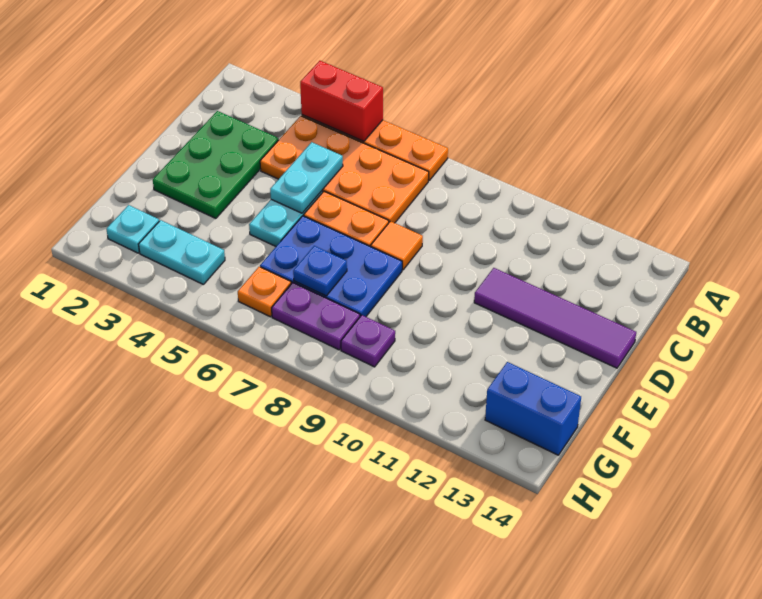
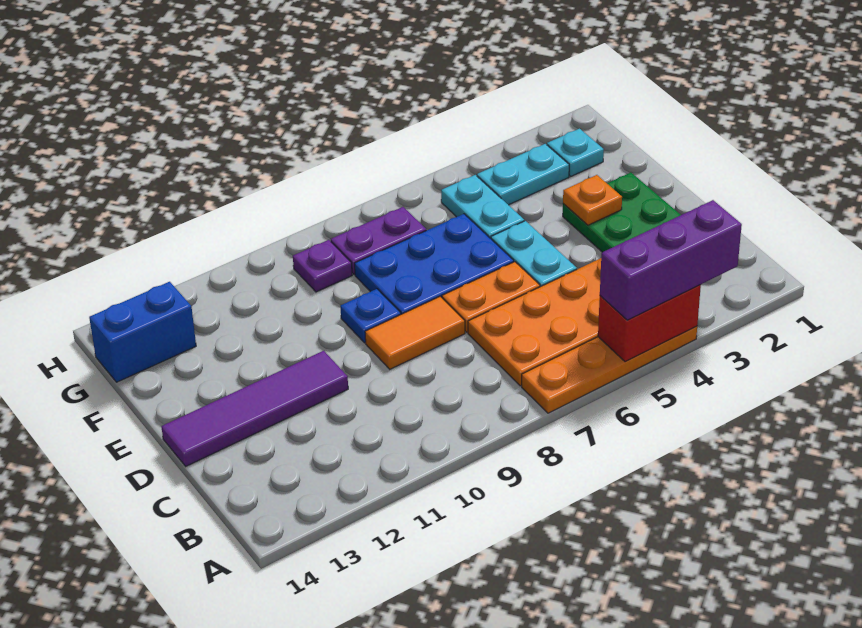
none -> purple 1x3 brick [600,200,742,320]
cyan 1x2 plate [270,142,343,213] -> cyan 1x2 plate moved to [441,175,524,238]
orange 1x1 tile [371,221,423,270] -> orange 1x2 tile [365,296,465,369]
blue 1x1 plate [293,246,347,296] -> blue 1x1 plate moved to [340,289,401,343]
orange 1x1 plate [238,267,291,317] -> orange 1x1 plate moved to [563,175,622,225]

